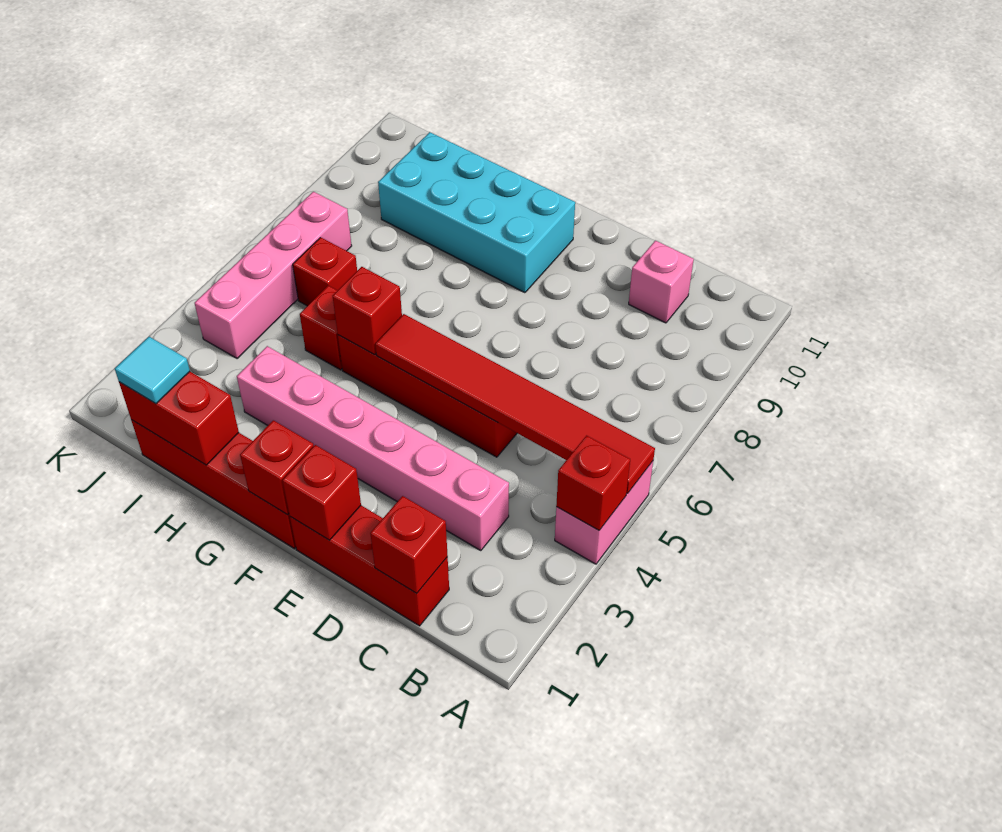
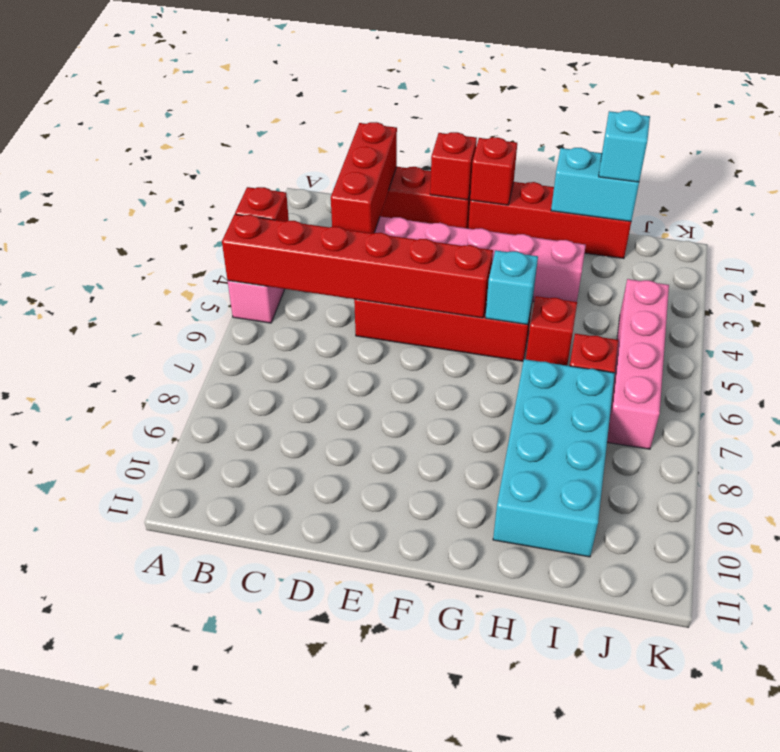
red 1x6 tile [375,314,655,494] -> red 1x6 brick [222,214,493,318]
red 1x1 brick [370,496,448,593] -> red 1x3 brick [331,122,397,233]
pink 1x1 brick [629,240,694,323] -> none
cyan 2x4 brick [378,132,575,293] -> cyan 2x4 brick turned to [493,359,615,557]
red 1x1 brick [333,267,402,355] -> cyan 1x1 brick [485,250,538,325]
red 1x2 brick [119,372,239,465] -> cyan 1x2 brick [551,148,639,221]
cyan 1x1 tile [115,337,190,404] -> cyan 1x1 brick [599,110,650,182]

